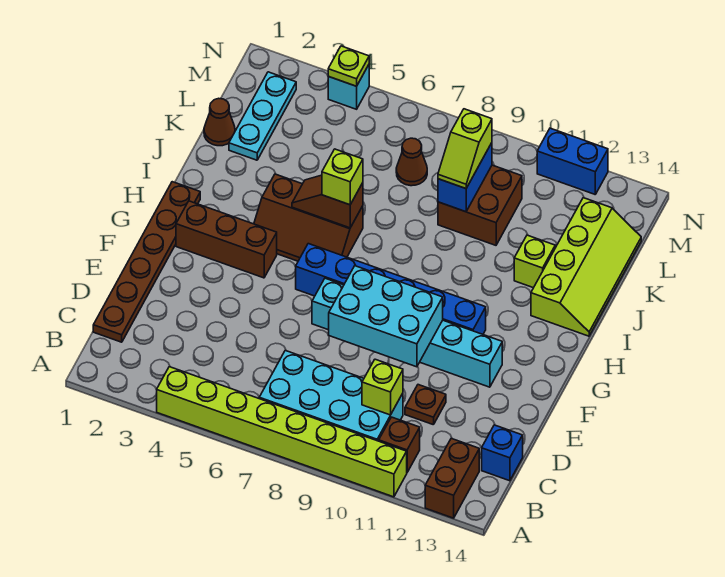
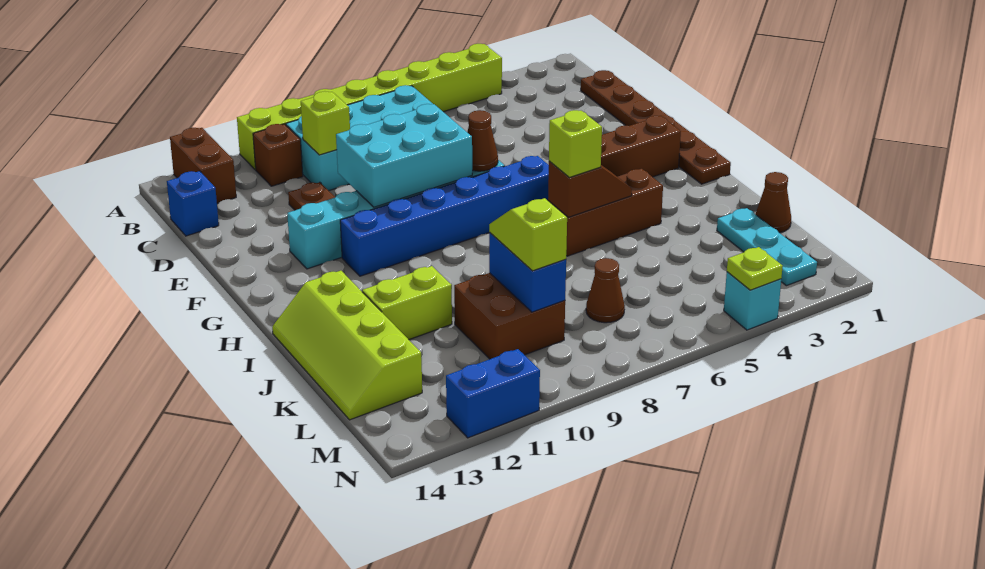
none -> brown 1x1 cone [467,110,498,171]
lime 1x1 brick [514,235,555,288] -> lime 1x2 brick [362,266,452,340]

